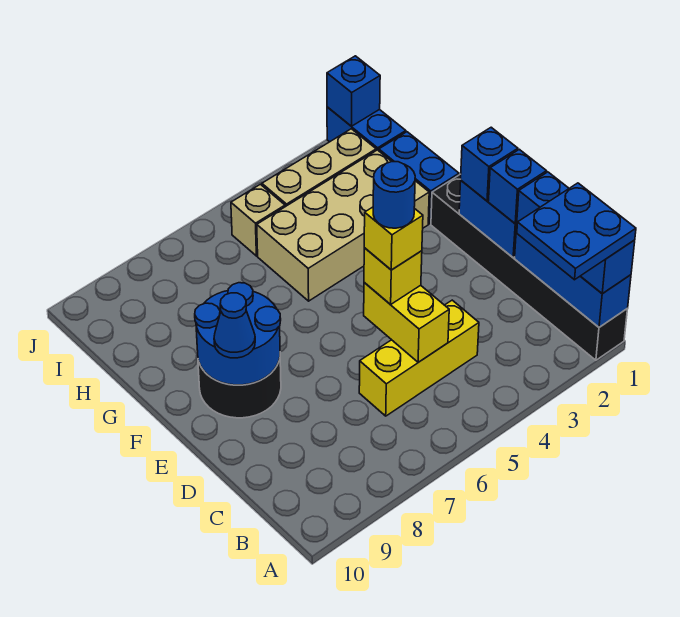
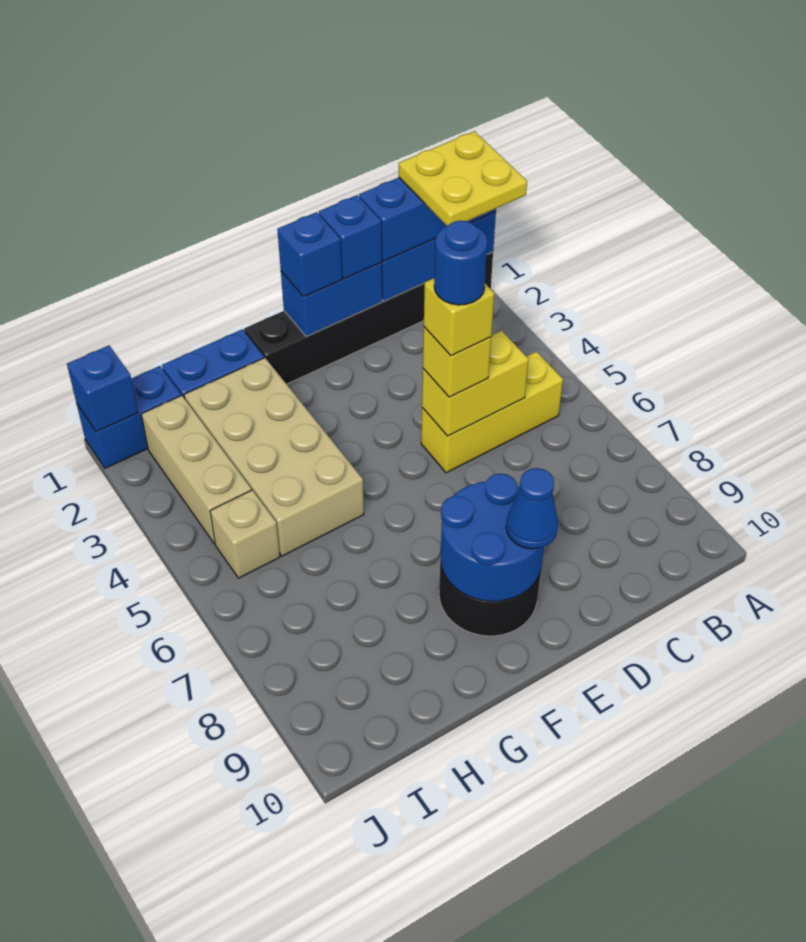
blue 2x2 plate [517,183,636,280] -> yellow 2x2 plate [399,131,527,226]
yellow 1x3 brick [359,300,479,416] -> yellow 1x3 brick turned to [421,352,563,473]

